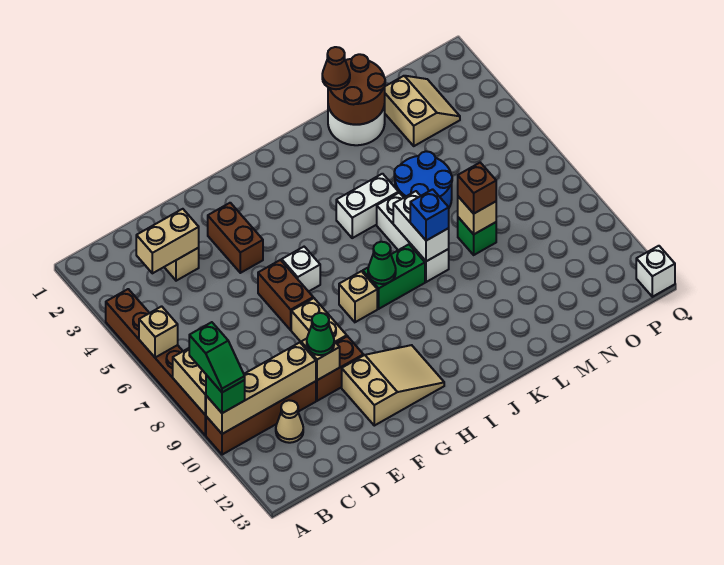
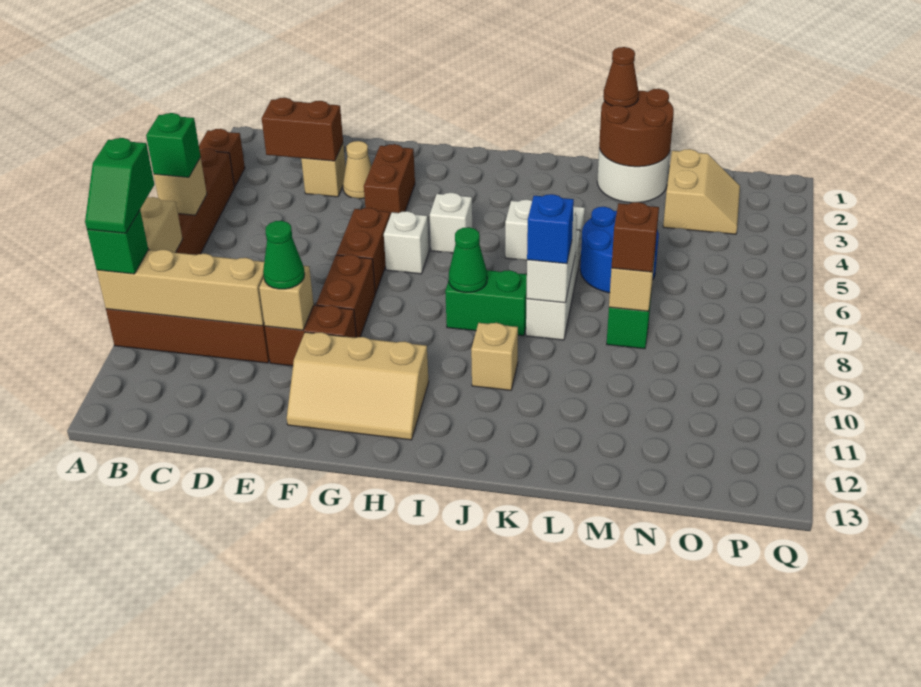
none -> brown 1x1 brick [199,129,245,187]
none -> green 1x1 brick [146,113,201,177]
tan 1x2 brick [136,209,199,273] -> brown 1x2 brick [262,98,343,161]
tan 1x1 cone [276,400,303,443] -> tan 1x1 cone moved to [343,141,372,199]
tan 1x2 brick [291,298,347,342] -> brown 1x2 brick [316,255,375,337]
tan 2x3 slope [342,345,444,426] -> tan 2x3 slope turned to [287,332,429,440]
tan 1x1 brick [339,271,377,322] -> tan 1x1 brick moved to [471,323,518,390]
white 1x1 brick [636,246,675,297] -> white 1x1 brick moved to [430,193,472,253]

